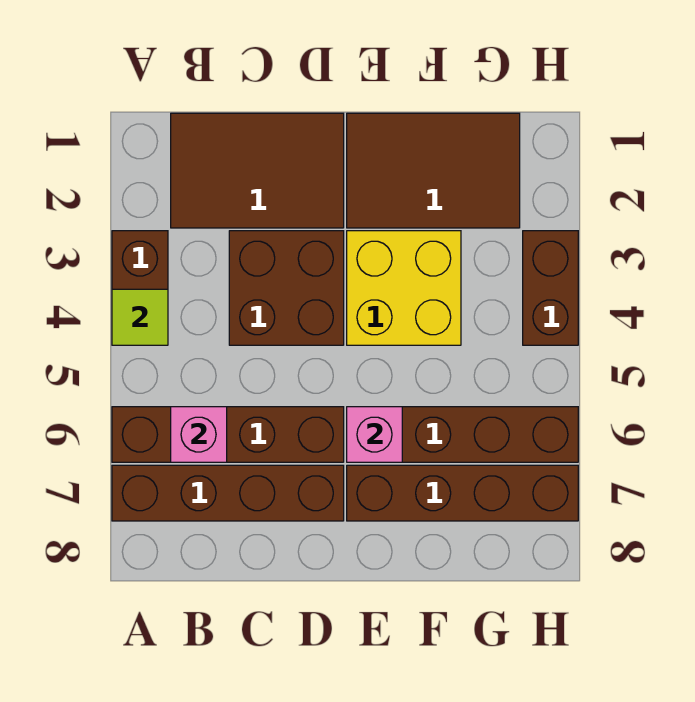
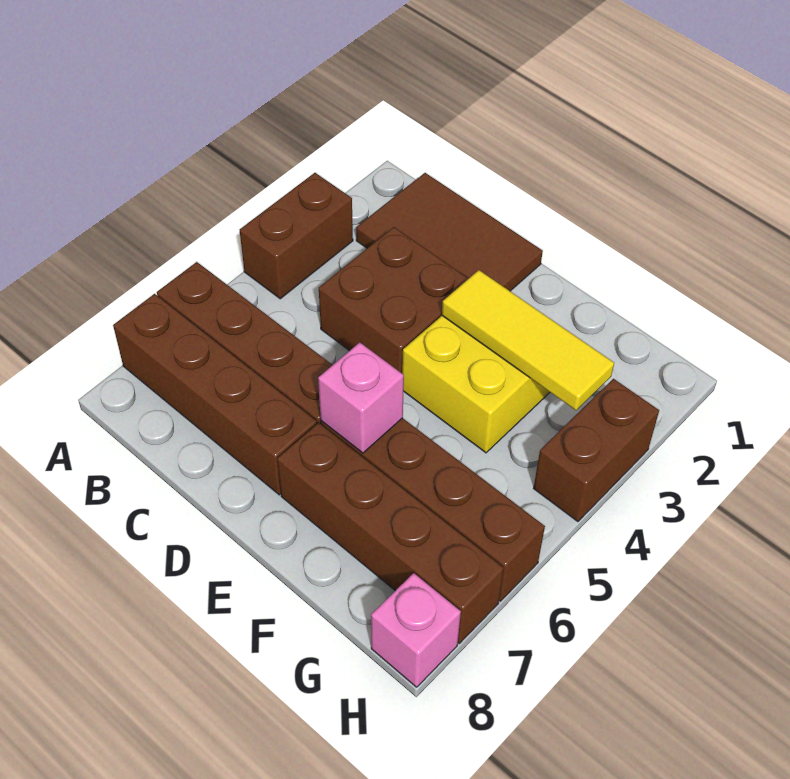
lime 1x1 tile [112,289,168,345] -> none
pink 1x1 brick [171,407,227,462] -> pink 1x1 brick moved to [371,573,461,687]
brown 2x3 tile [347,113,520,228] -> none
none -> yellow 1x3 tile [442,270,614,410]

